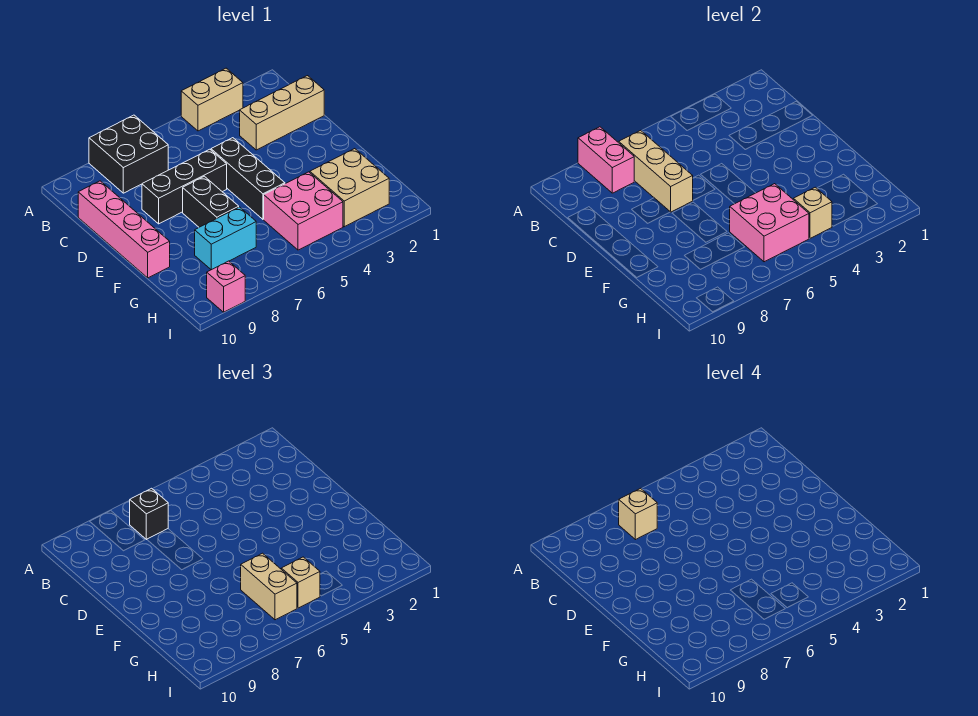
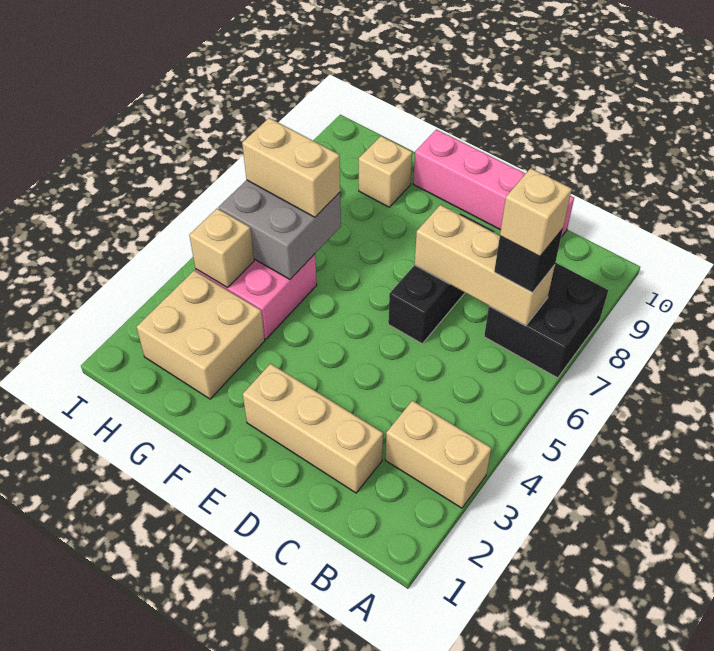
tan 1x2 brick [181,68,243,131] -> tan 1x2 brick turned to [385,401,491,508]
pink 1x2 brick [578,127,634,193] -> none
tan 1x3 brick [240,76,324,150] -> tan 1x3 brick turned to [243,364,383,493]
black 1x3 brick [211,138,285,219] -> none
black 1x2 brick [183,176,239,227] -> none
pink 2x2 brick [730,184,809,262] -> grey 2x2 brick [218,180,341,279]
cyan 1x2 brick [195,207,256,270] -> none
tan 1x1 brick [281,557,320,608] -> tan 1x1 brick moved to [359,136,412,207]
pink 1x1 brick [207,261,245,312] -> none

